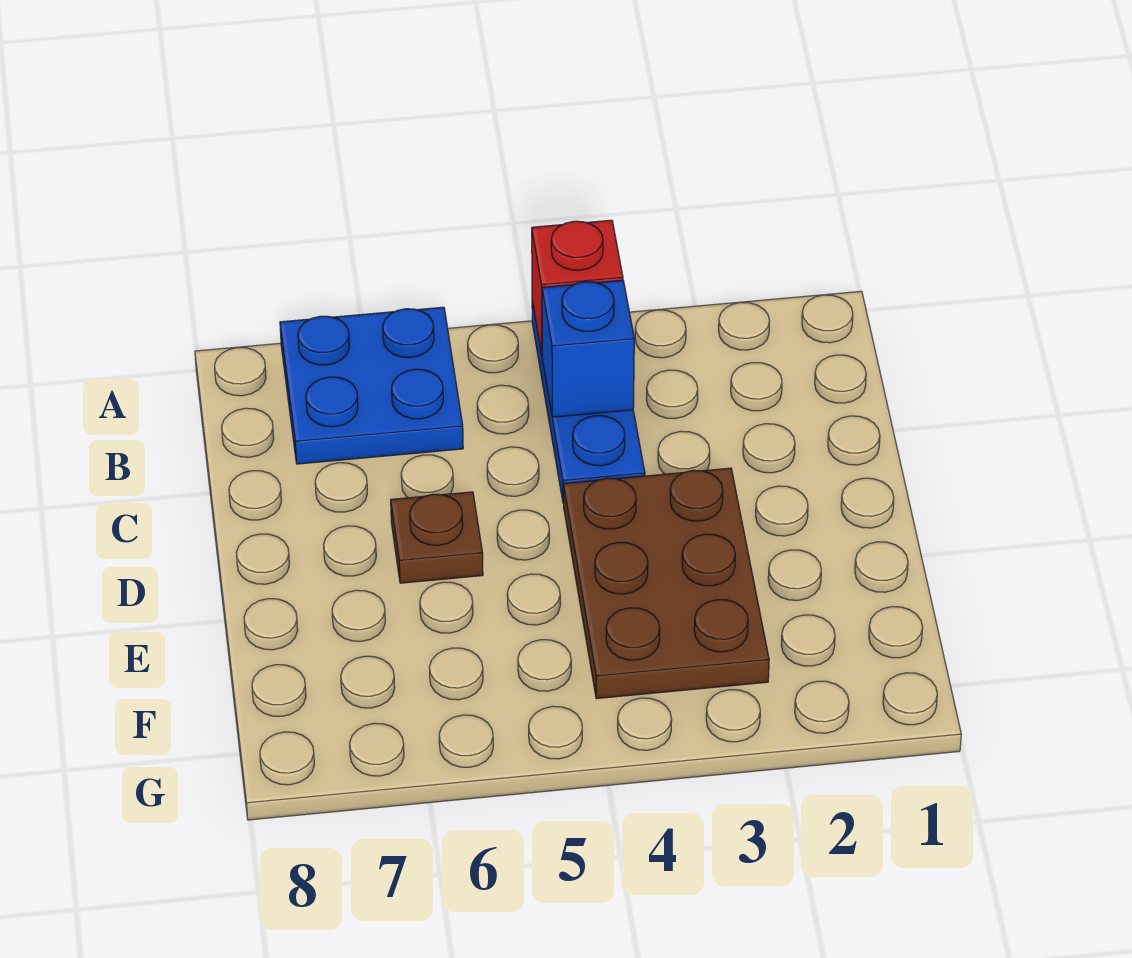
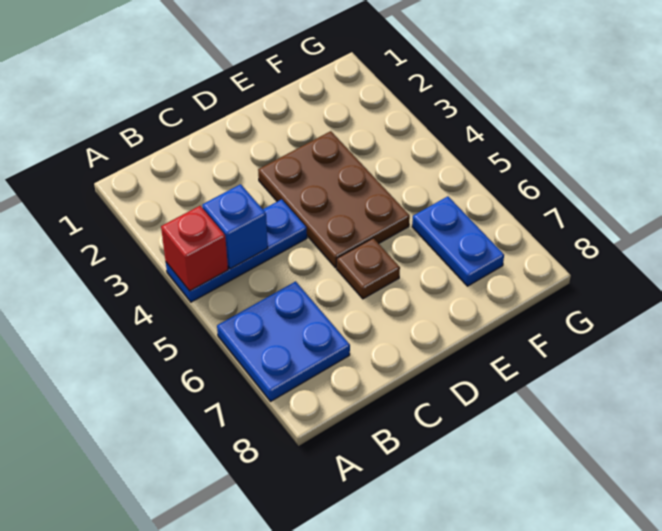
brown 2x3 plate [564,468,769,699] -> brown 2x3 plate turned to [258,131,410,268]
none -> blue 1x2 plate [412,196,504,286]

